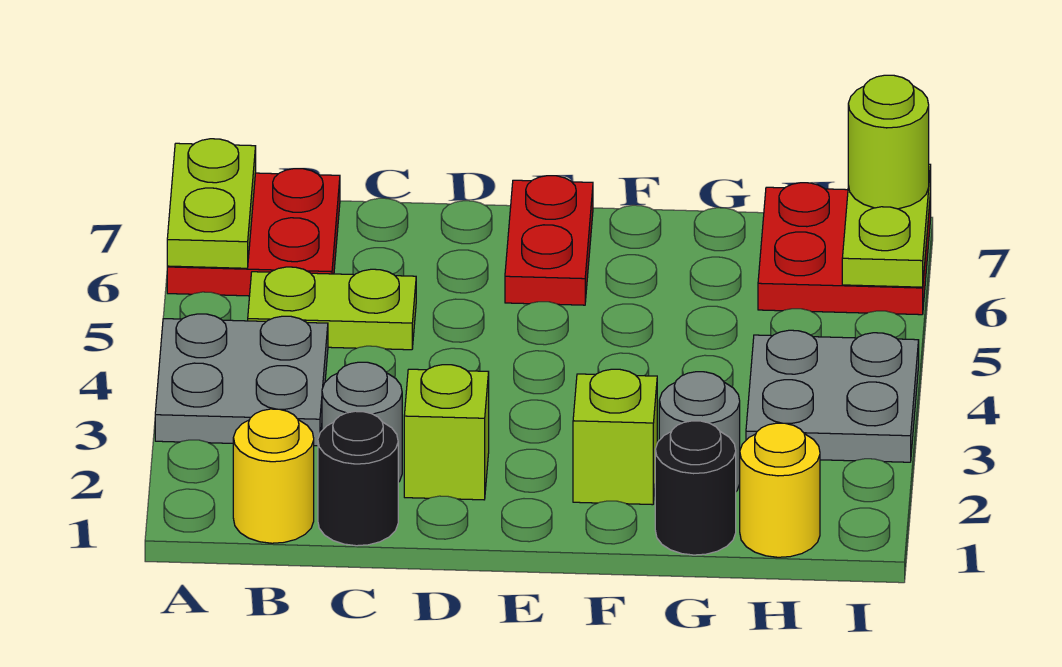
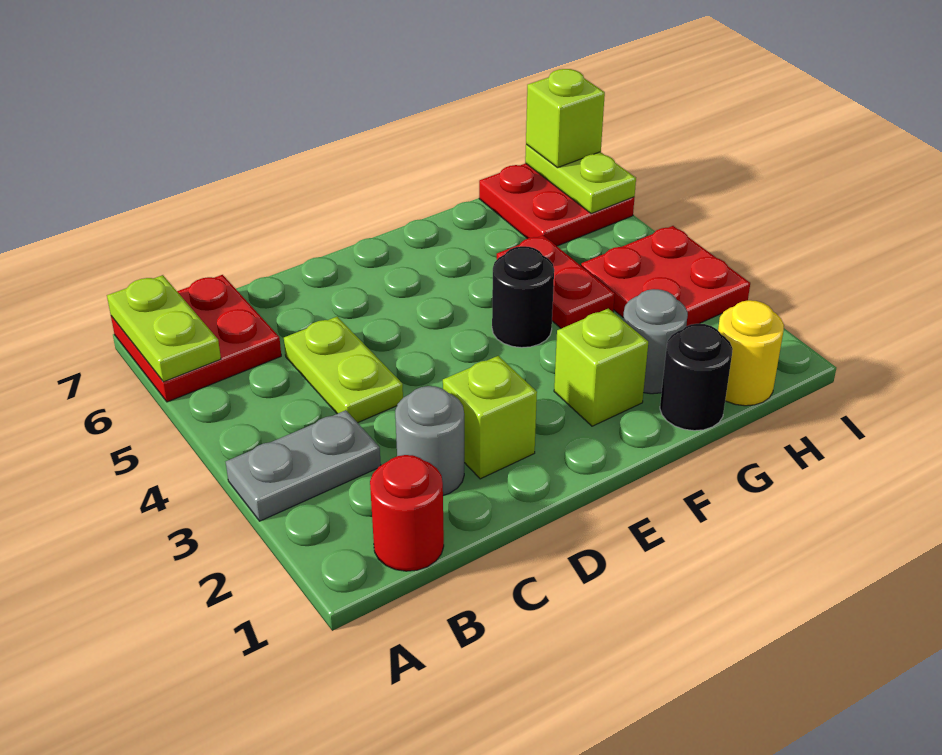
grey 2x2 plate [155,314,328,446] -> grey 1x2 plate [226,410,381,521]
yellow 1x1 round brick [233,409,314,543] -> red 1x1 round brick [370,455,444,571]
lime 1x2 plate [248,267,416,350] -> lime 1x2 plate turned to [284,317,403,423]
black 1x1 round brick [318,411,398,546] -> black 1x1 round brick moved to [492,246,554,348]
red 1x2 plate [505,176,593,305] -> red 1x2 plate moved to [497,235,615,328]
grey 2x2 plate [746,330,919,462] -> red 2x2 plate [581,226,750,326]
lime 1x1 round brick [848,75,929,209] -> lime 1x1 brick [526,69,605,168]

